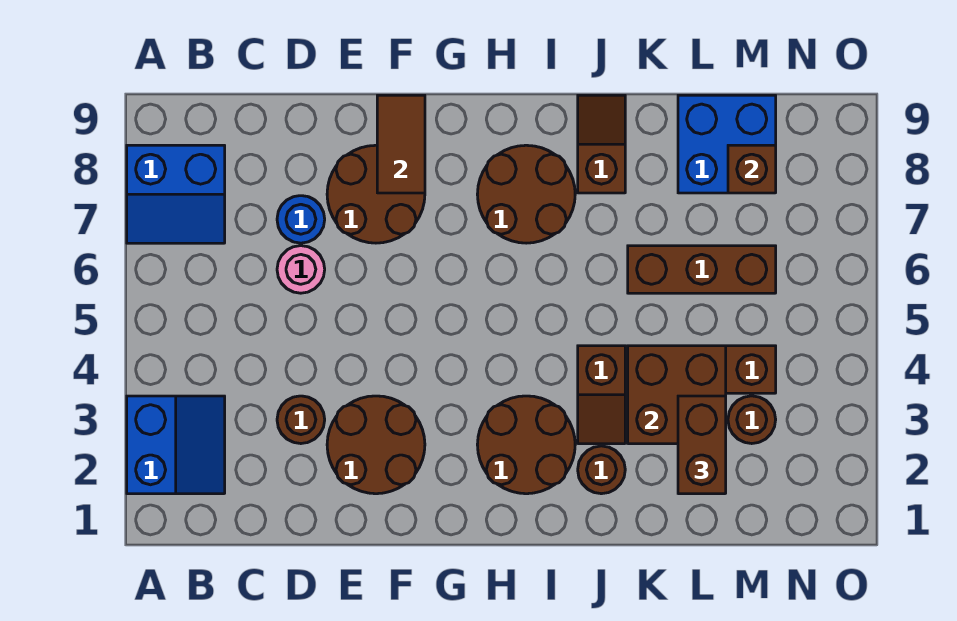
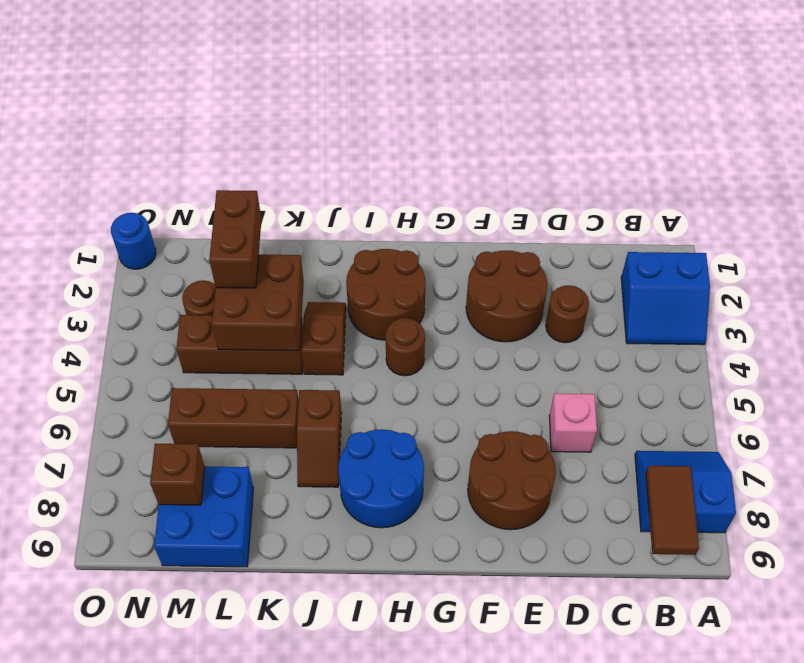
blue 2x2 slope [127,396,225,494] -> blue 2x2 slope turned to [621,252,710,345]
pink 1x1 round brick [277,246,325,293] -> pink 1x1 brick [549,393,597,452]
blue 1x1 round brick [277,196,325,243] -> blue 1x1 round brick moved to [111,213,156,269]
brown 1x2 tile [377,95,425,193] -> brown 1x2 tile moved to [646,466,699,555]
brown 2x2 round brick [477,145,575,243] -> blue 2x2 round brick [338,429,424,528]
brown 1x1 round brick [578,446,625,494] -> brown 1x1 round brick moved to [386,318,425,376]
brown 1x2 slope [578,95,625,193] -> brown 1x2 slope moved to [297,390,342,487]

